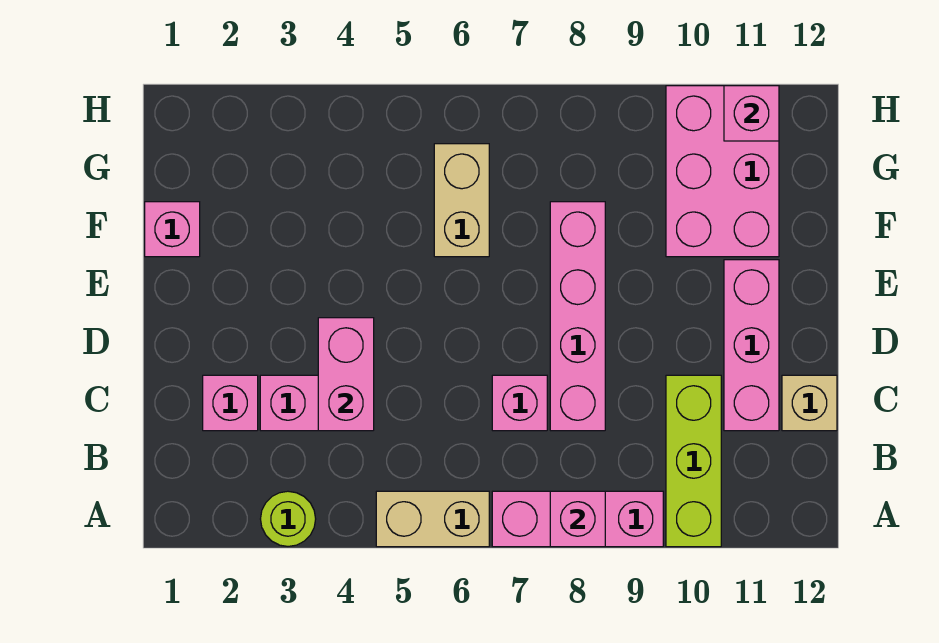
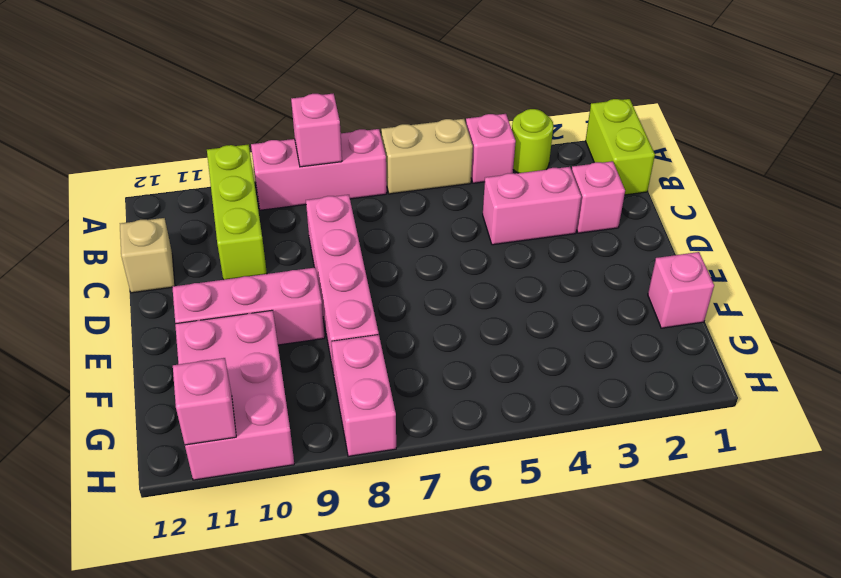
none -> lime 1x2 brick [586,99,655,195]
pink 1x2 brick [318,318,374,431] -> pink 1x2 brick moved to [331,335,396,456]
pink 1x1 brick [492,375,547,431] -> pink 1x1 brick moved to [466,114,516,183]
pink 1x3 brick [724,260,779,431] -> pink 1x3 brick turned to [172,268,325,345]
tan 1x2 brick [434,144,489,257] -> none

